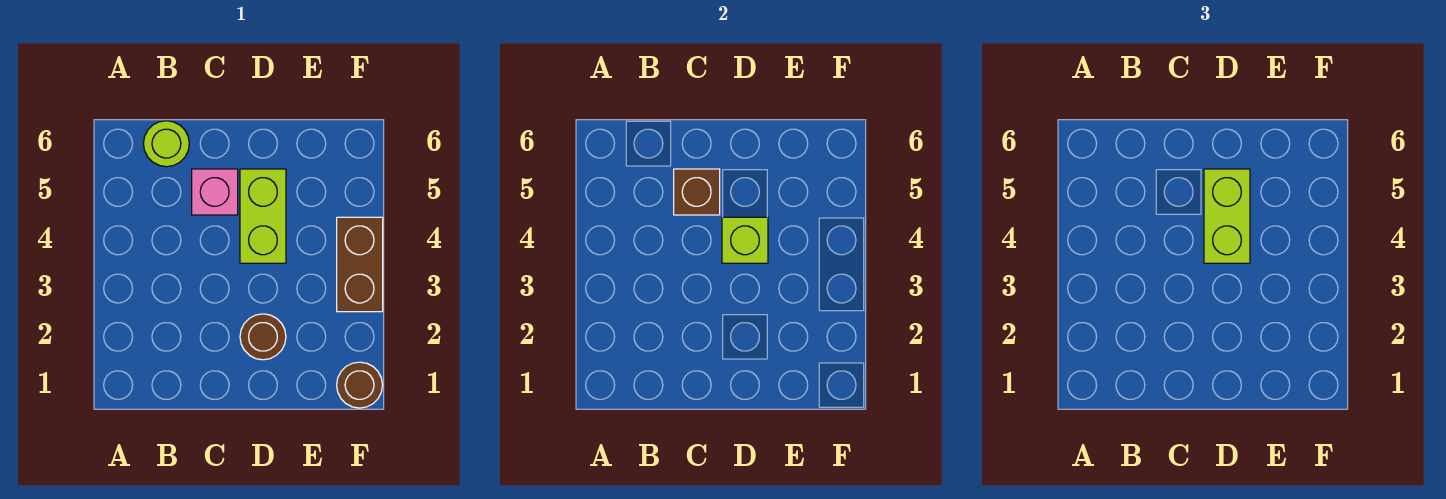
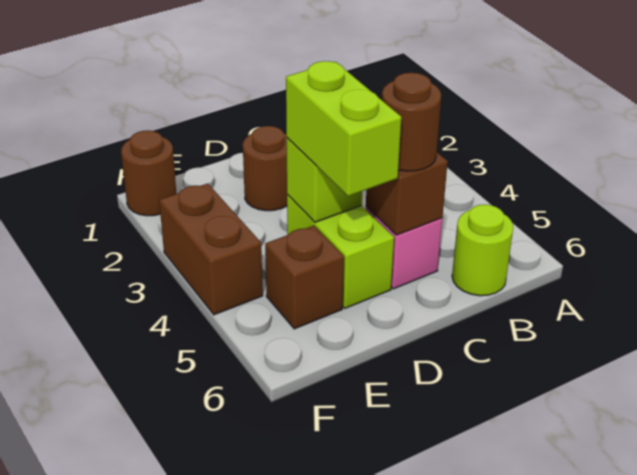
none -> brown 1x1 round brick [382,73,441,171]
none -> brown 1x1 brick [265,226,344,329]

